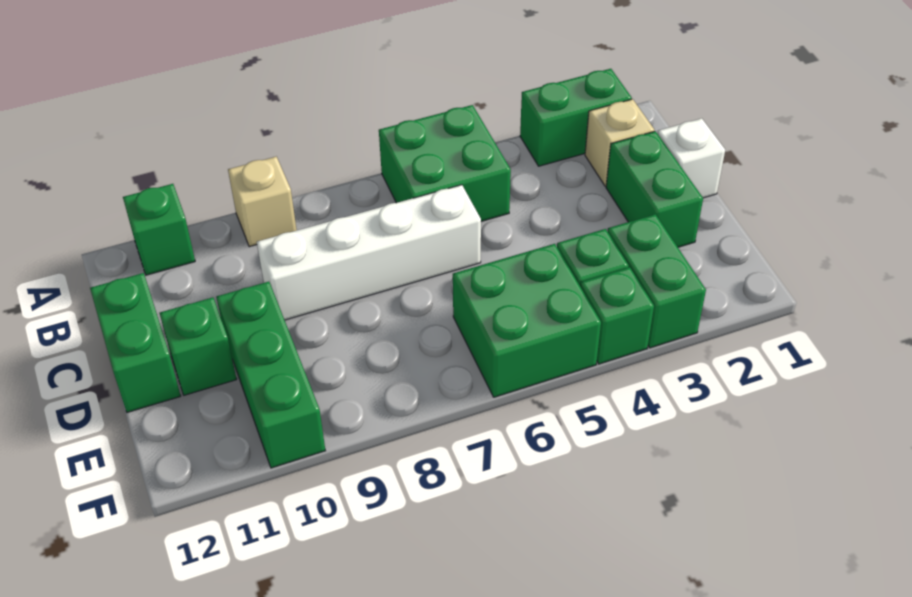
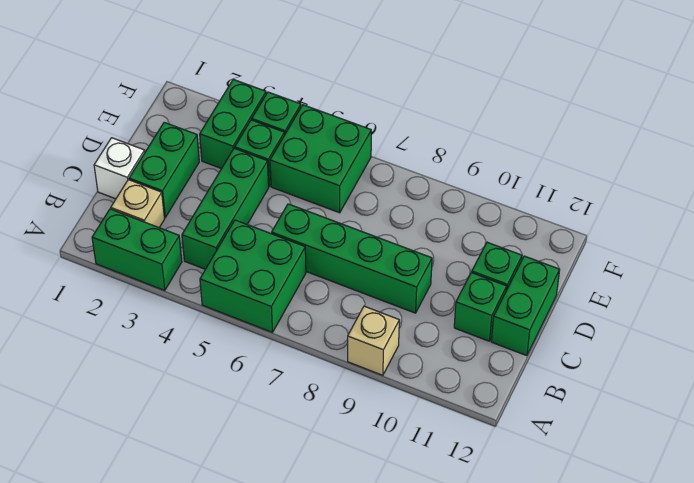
green 1x1 brick [123,184,195,275] -> green 1x1 brick moved to [454,273,507,341]
white 1x4 brick [257,185,481,320] -> green 1x4 brick [272,204,432,313]
green 1x3 brick [216,282,325,468] -> green 1x3 brick moved to [182,148,269,269]

